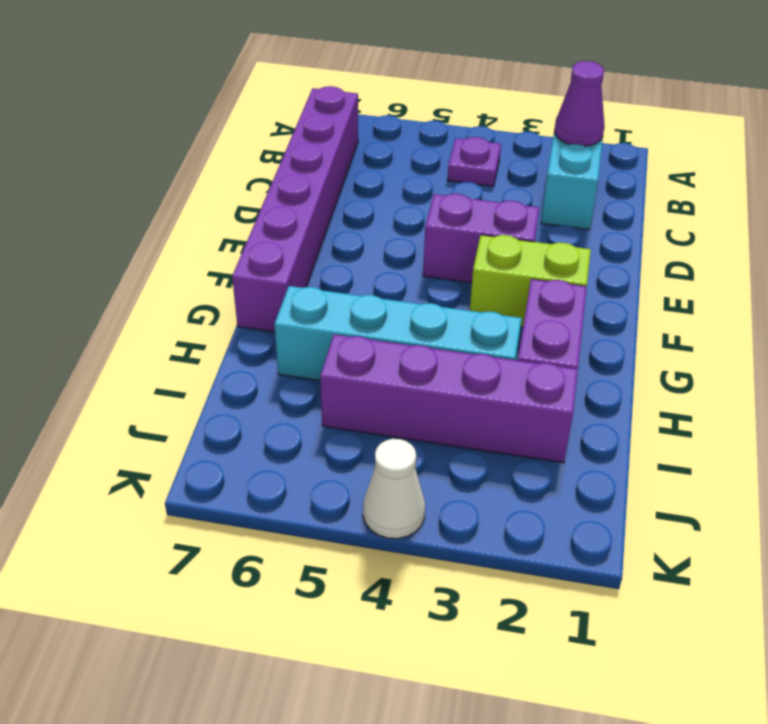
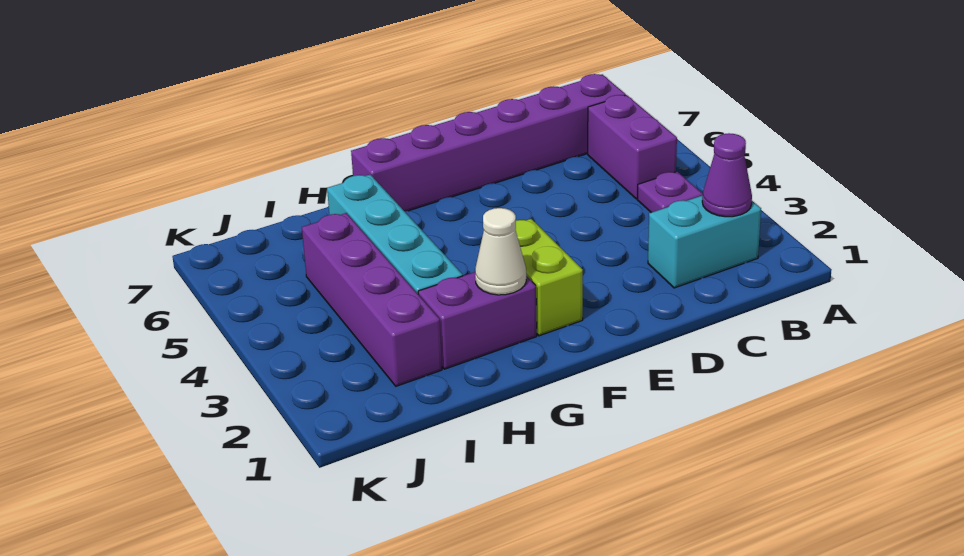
purple 1x2 brick [423,194,539,283] -> purple 1x2 brick moved to [588,95,677,199]
white 1x1 cone [363,439,425,539] -> white 1x1 cone moved to [475,208,526,295]

